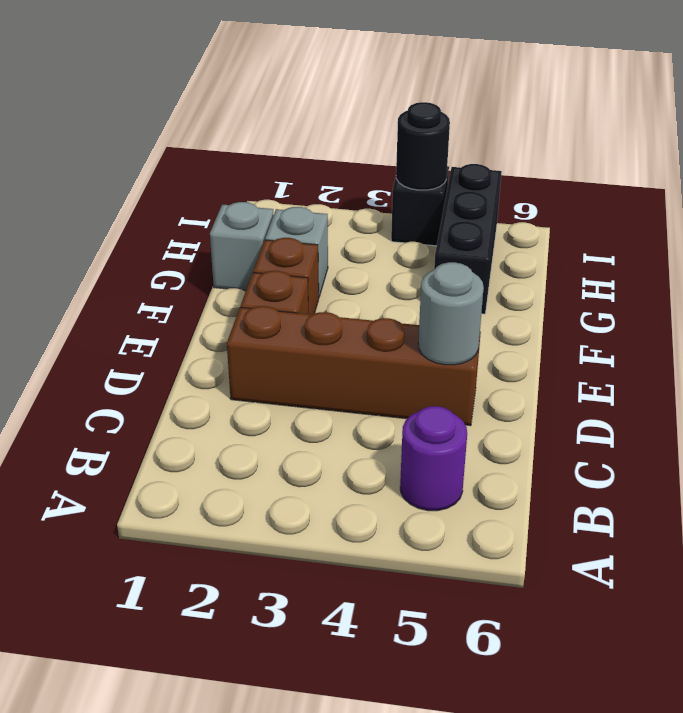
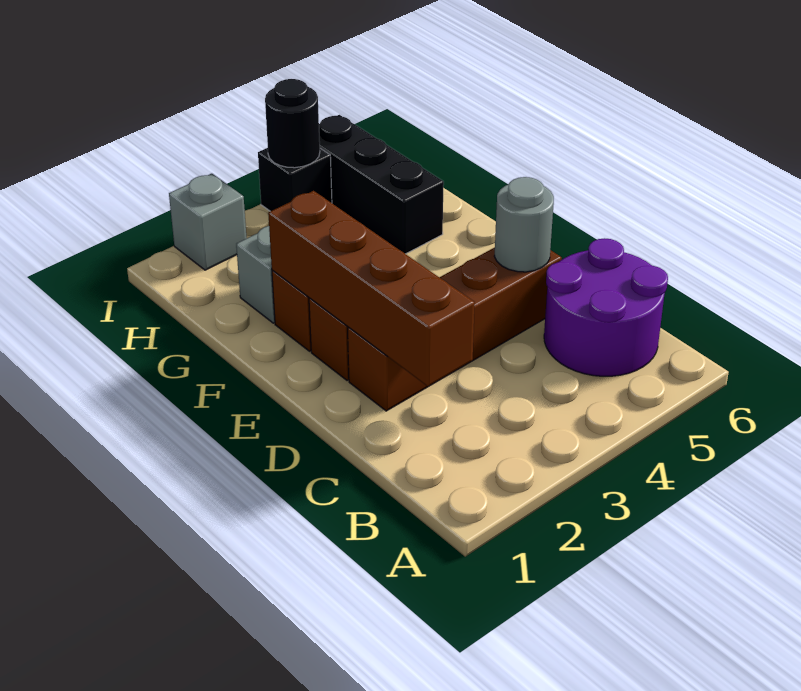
purple 1x1 round brick [400,406,467,511] -> purple 2x2 round brick [544,238,668,376]
none -> brown 1x4 brick [268,191,475,386]
grey 1x1 brick [210,202,274,291] -> grey 1x1 brick moved to [169,174,247,270]

